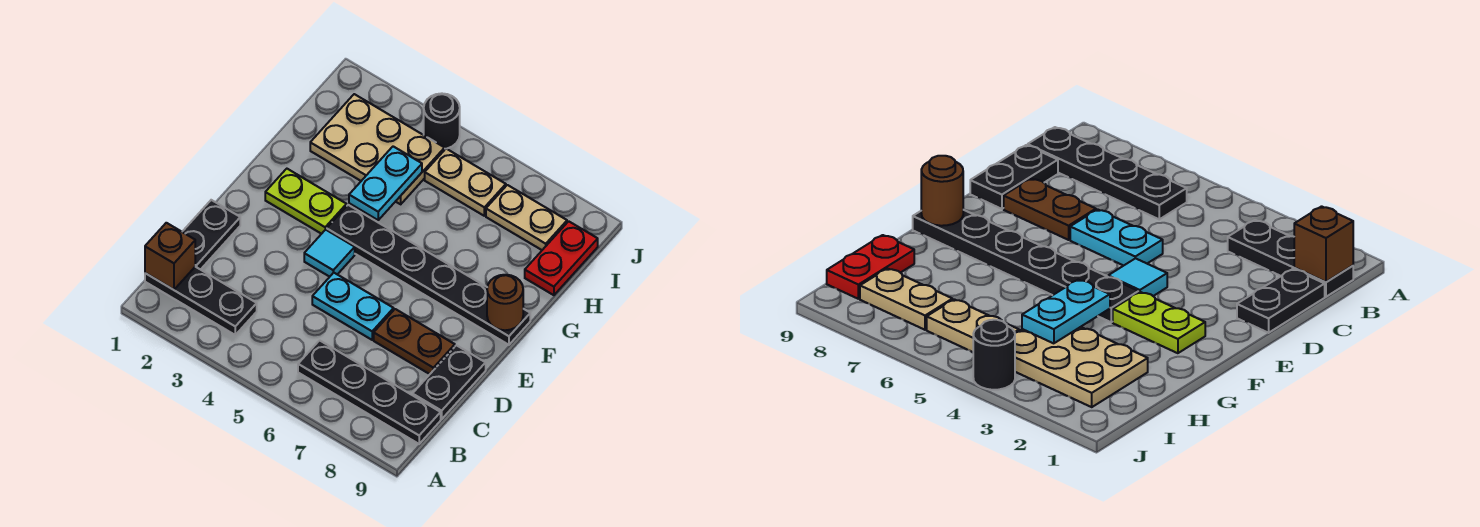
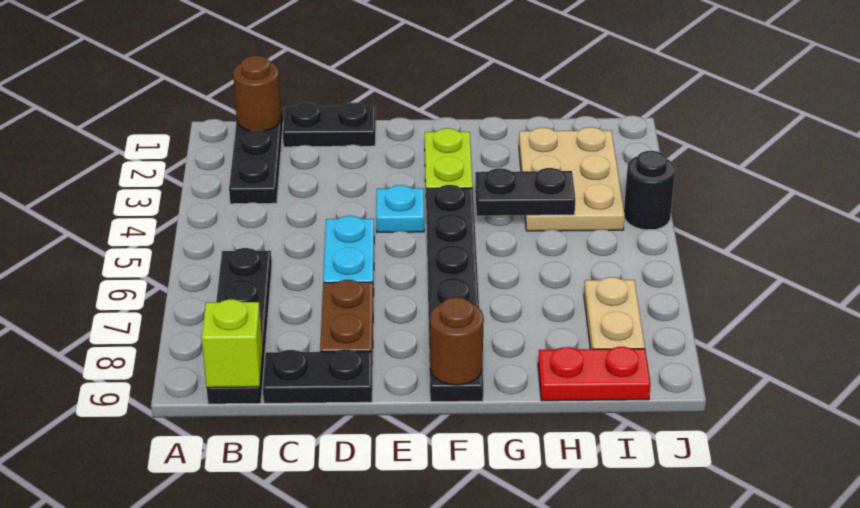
brown 1x1 brick [145,223,195,290] -> brown 1x1 round brick [233,56,281,131]
none -> lime 1x1 brick [202,299,263,388]
cyan 1x1 tile [304,230,355,277] -> cyan 1x1 plate [376,185,424,233]
cyan 1x2 plate [349,146,422,220] -> black 1x2 plate [475,168,575,216]
tan 1x2 plate [425,149,506,216] -> none

